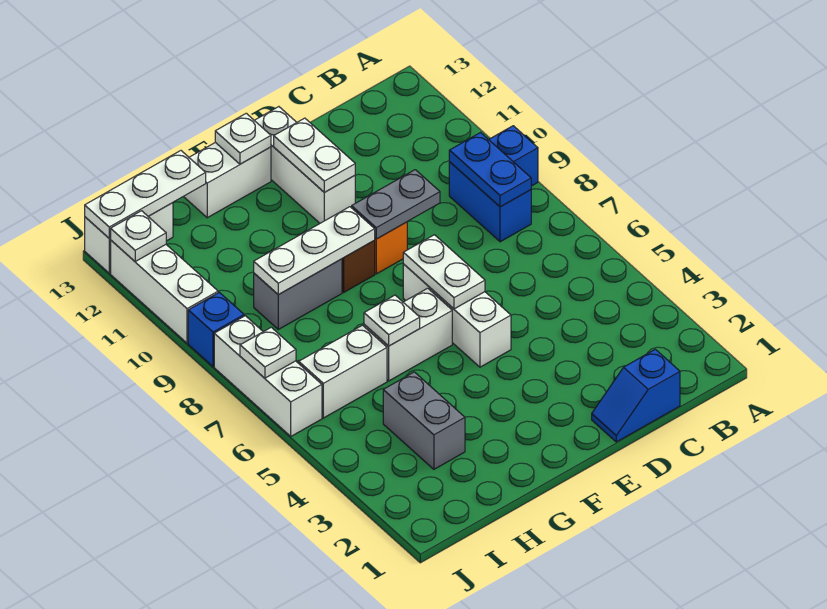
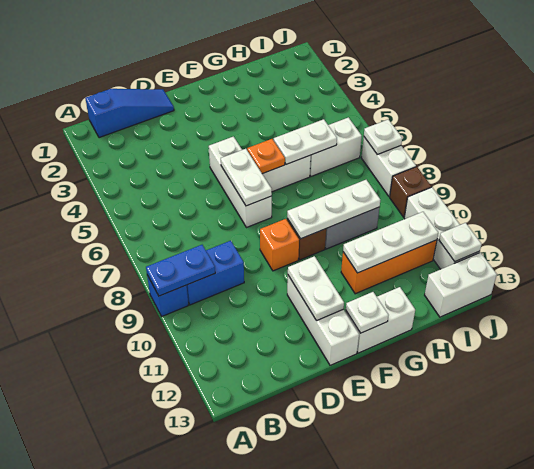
blue 1x2 brick [449,162,531,242] -> blue 1x2 brick turned to [187,241,244,305]
blue 1x2 plate [449,133,531,207] -> blue 1x2 plate turned to [146,245,215,296]
blue 1x2 slope [592,349,680,442] -> blue 1x3 slope [85,89,174,138]
grey 1x2 plate [352,170,440,239] -> none
none -> orange 1x1 plate [247,139,285,174]
white 1x1 plate [364,295,420,346] -> white 1x2 plate [274,119,337,164]
none -> orange 1x3 brick [341,240,437,294]
grey 1x2 brick [383,372,465,469] -> none
white 1x3 plate [85,151,206,238] -> white 1x3 plate moved to [343,212,438,273]
white 1x3 brick [214,316,322,436] -> white 1x2 brick [362,137,416,197]
blue 1x1 brick [188,292,244,366] -> brown 1x1 brick [390,167,431,217]

